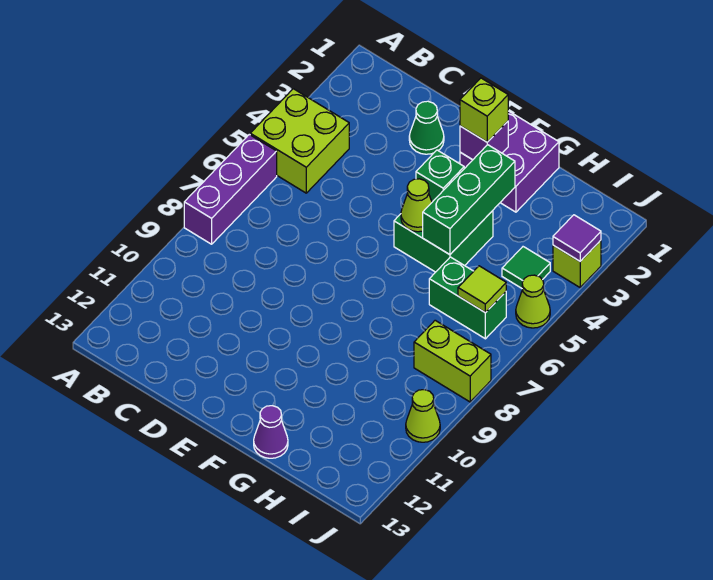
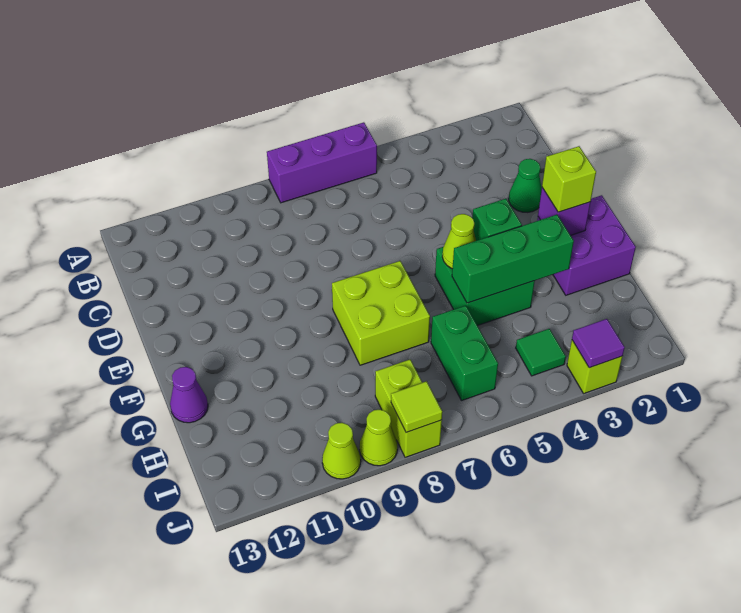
lime 2x2 brick [250,89,349,193] -> lime 2x2 brick moved to [332,261,430,365]
lime 1x1 tile [458,266,506,313] -> lime 1x1 tile moved to [391,381,442,433]
lime 1x1 cone [516,275,550,328] -> lime 1x1 cone moved to [360,409,397,466]

